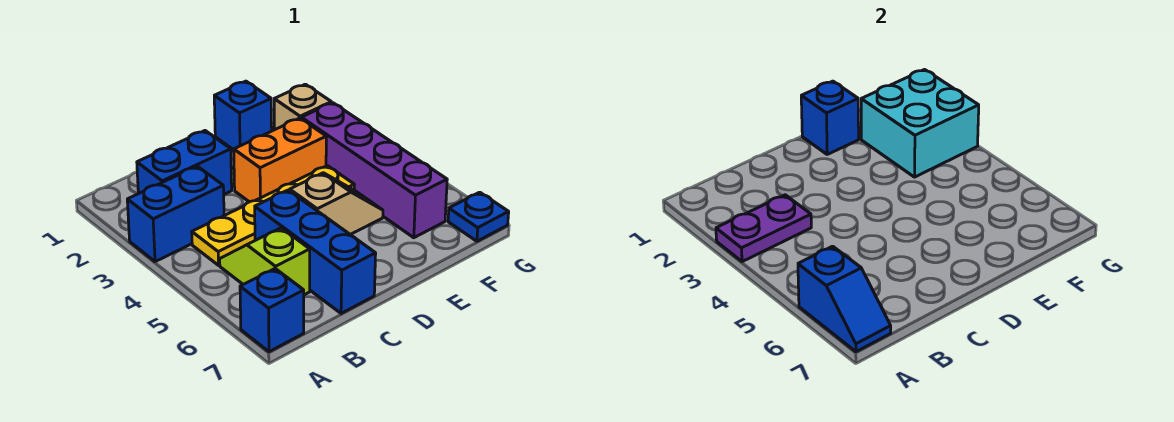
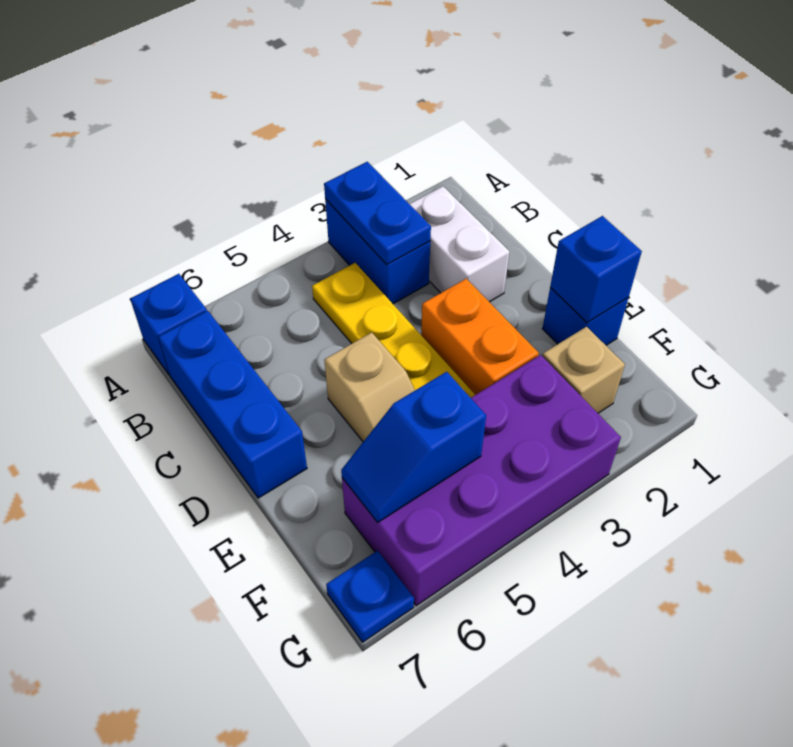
purple 1x2 plate [716,195,811,262] -> blue 1x2 plate [324,162,431,265]
blue 1x2 slope [798,246,891,352] -> blue 1x2 slope moved to [341,372,486,522]
blue 1x2 brick [137,131,232,194] -> white 1x2 brick [410,186,509,302]
lime 1x2 slope [220,228,310,295] -> none
blue 1x3 brick [255,190,376,313] -> blue 1x3 brick turned to [158,311,307,498]
cyan 2x2 brick [861,70,979,177] -> none
purple 1x4 brick [301,103,447,238] -> purple 2x4 brick [342,355,621,606]

